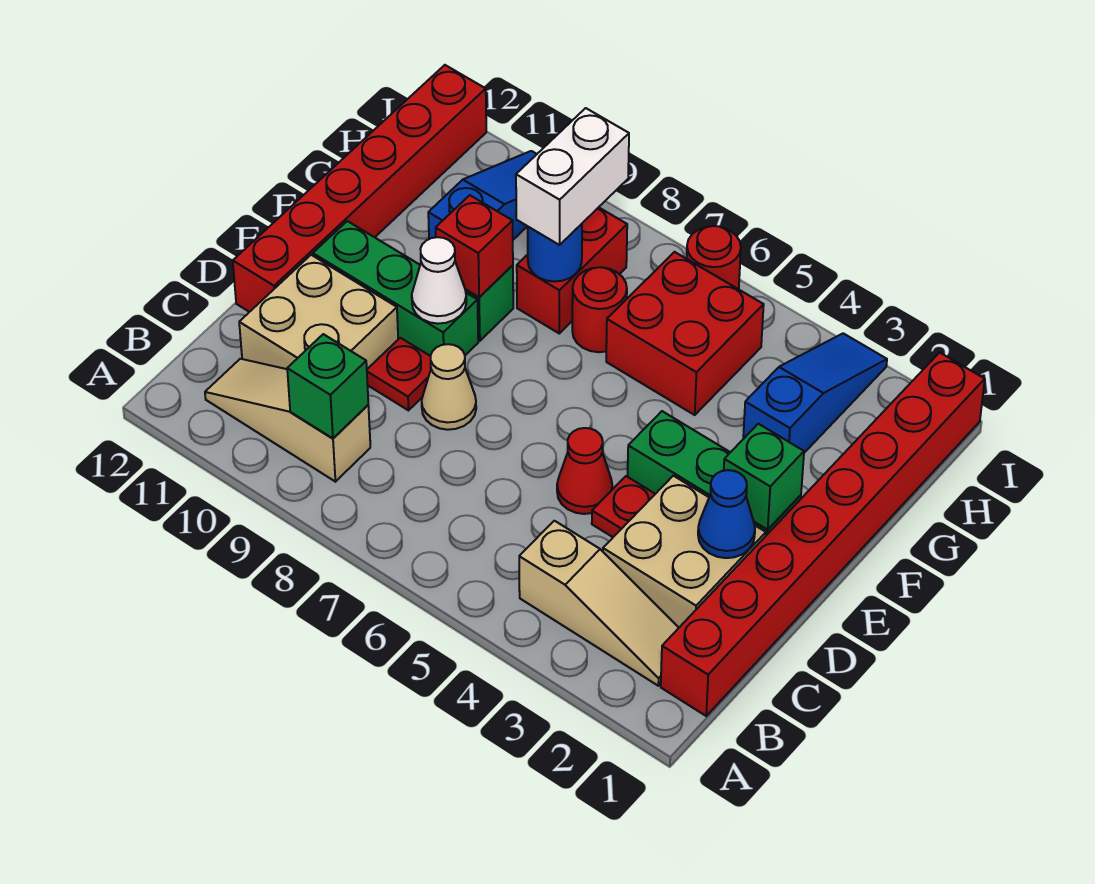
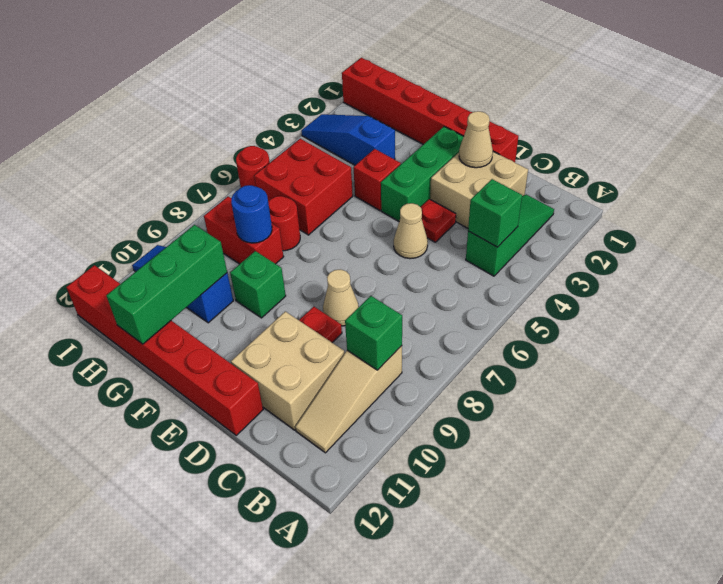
red 1x8 brick [661,353,985,716] -> red 1x6 brick [342,58,519,162]
tan 1x3 slope [519,521,679,686] -> green 1x3 slope [466,195,554,276]
blue 1x1 cone [698,470,755,558] -> tan 1x1 cone [459,111,493,168]
red 1x1 cone [557,428,612,514] -> tan 1x1 cone [394,203,428,259]
green 1x1 brick [724,424,804,530] -> green 1x1 brick moved to [468,179,522,247]
green 1x3 brick [313,221,478,356] -> green 1x3 brick moved to [106,225,227,344]
white 1x1 cone [412,237,466,324] -> none
red 1x1 brick [436,195,513,297] -> red 1x1 brick moved to [354,149,401,210]
white 1x2 brick [516,108,629,245] -> none

